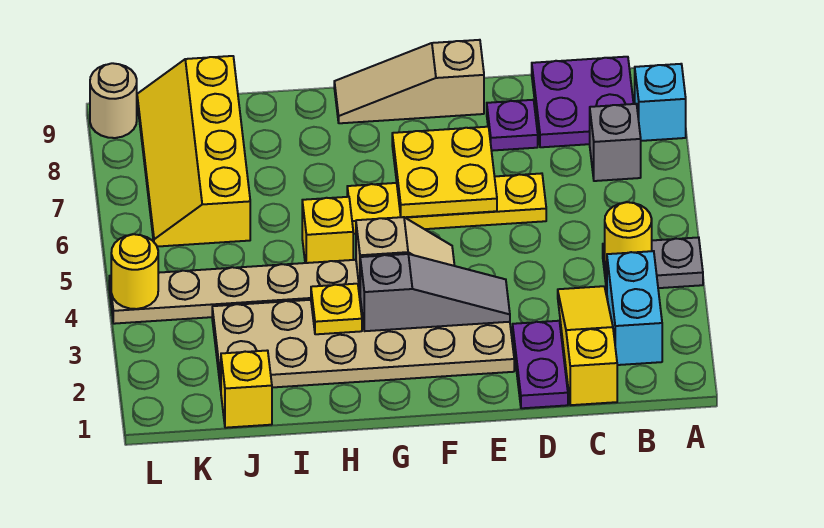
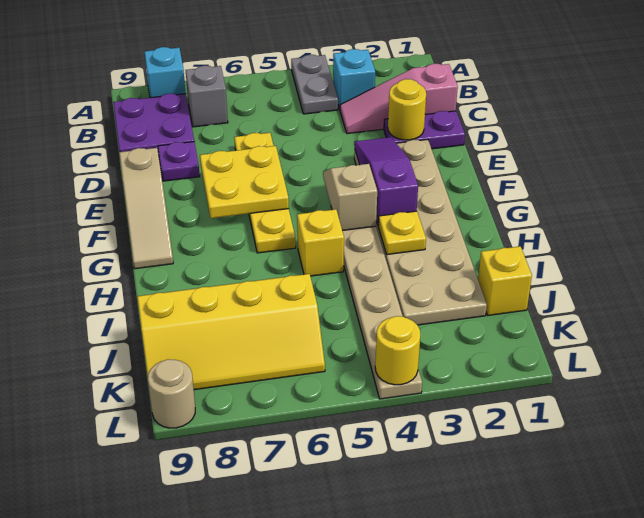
cyan 1x2 brick [607,251,662,365] -> cyan 1x1 brick [333,49,375,109]
yellow 1x1 round brick [605,202,652,266] -> yellow 1x1 round brick moved to [388,79,426,140]
yellow 1x3 slope [558,286,617,405] -> pink 1x3 slope [340,64,458,134]
grey 1x3 slope [360,254,510,331] -> purple 1x3 slope [355,137,418,225]

